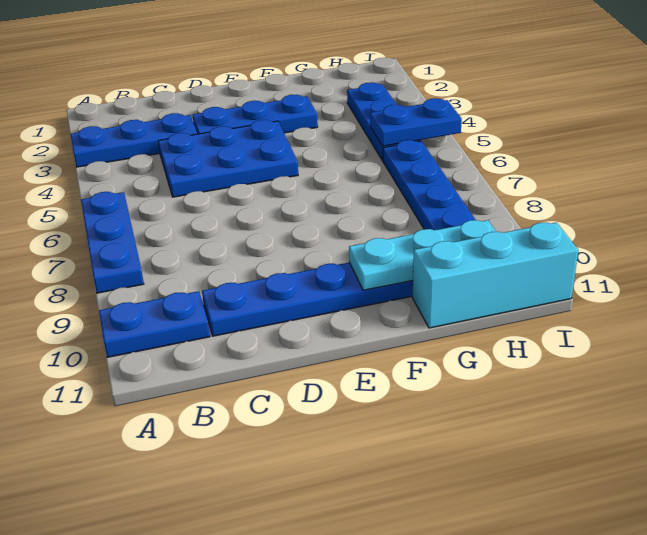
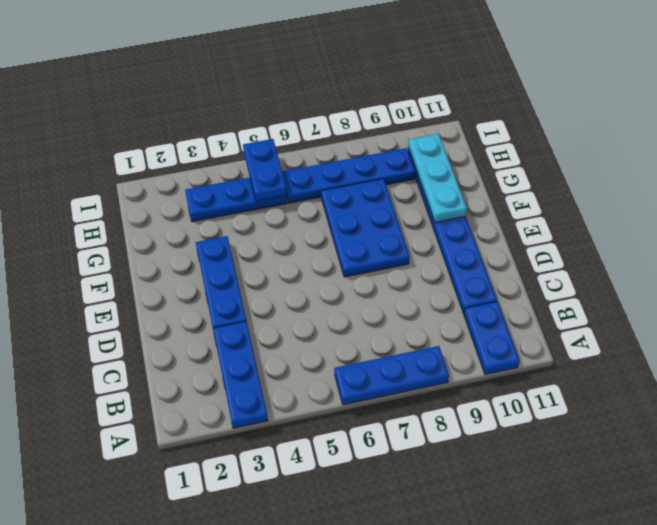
blue 2x3 plate [158,120,298,197] -> blue 2x3 plate moved to [321,179,410,277]
cyan 1x3 brick [413,222,578,328] -> none

